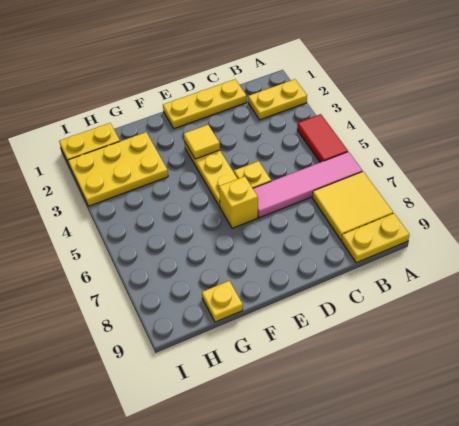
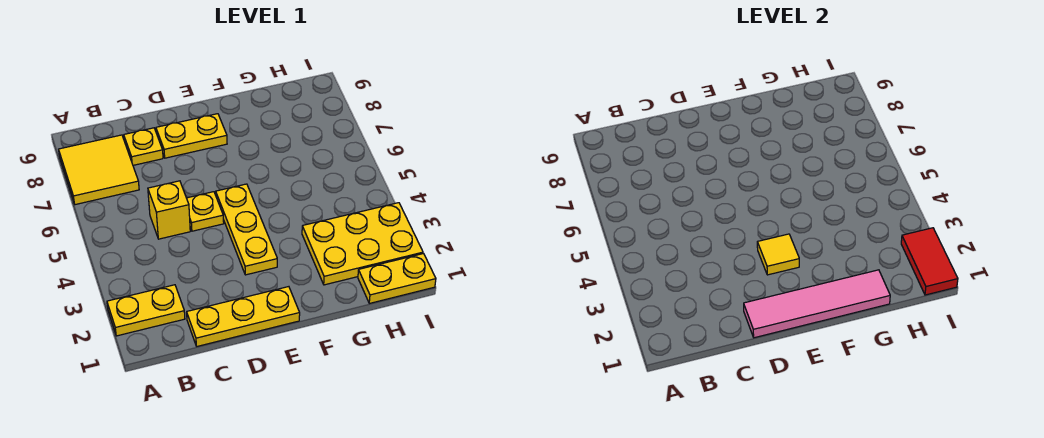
red 1x2 tile [297,114,348,162] -> red 1x2 tile moved to [901,228,958,295]
pink 1x4 tile [253,152,362,218] -> pink 1x4 tile moved to [744,270,890,338]
yellow 1x2 plate [342,213,410,263] -> yellow 1x2 plate moved to [156,114,227,158]
yellow 1x1 brick [219,176,258,228] -> yellow 1x1 brick moved to [148,181,190,239]
yellow 1x1 plate [202,281,243,322] -> yellow 1x1 plate moved to [124,128,163,165]

